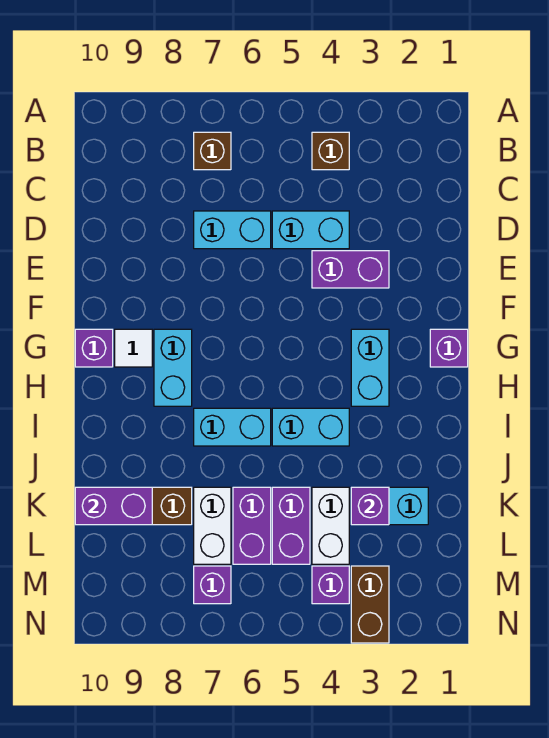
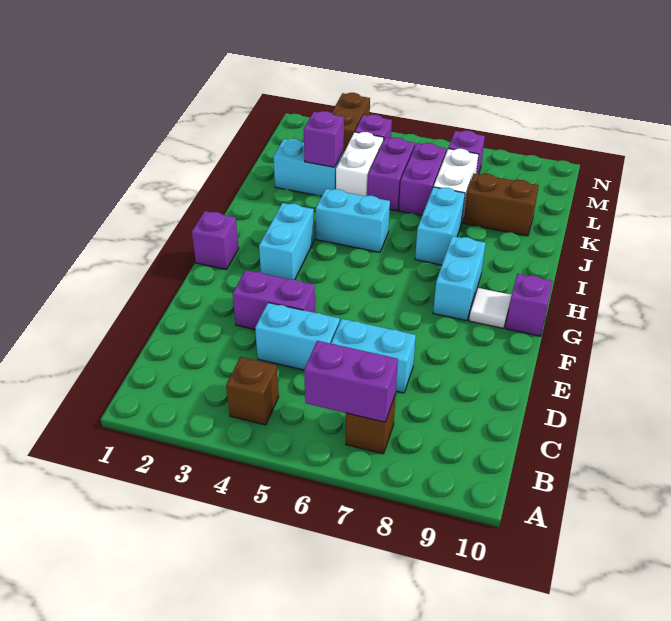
cyan 1x2 brick [194,408,271,446] -> cyan 1x2 brick turned to [415,187,465,265]
purple 1x2 brick [75,487,152,525] -> purple 1x2 brick moved to [304,341,398,422]

